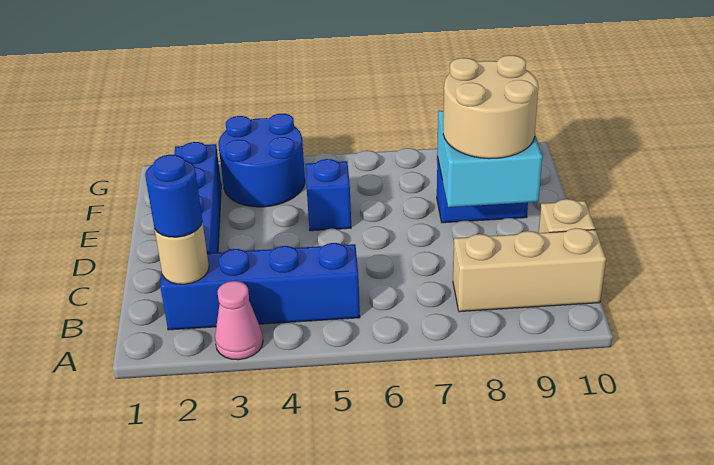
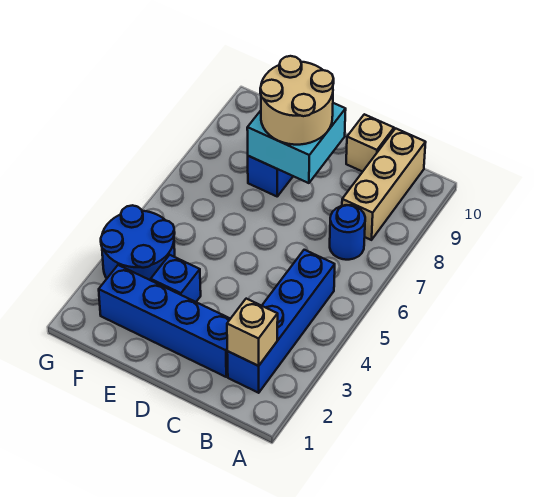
pink 1x1 cone [215,281,263,360] -> none
tan 1x1 round brick [155,222,209,284] -> tan 1x1 brick [227,299,278,366]
blue 1x1 round brick [145,155,202,237] -> blue 1x1 round brick moved to [330,205,365,260]
blue 1x1 brick [305,159,351,231] -> blue 1x1 brick moved to [151,255,201,302]

